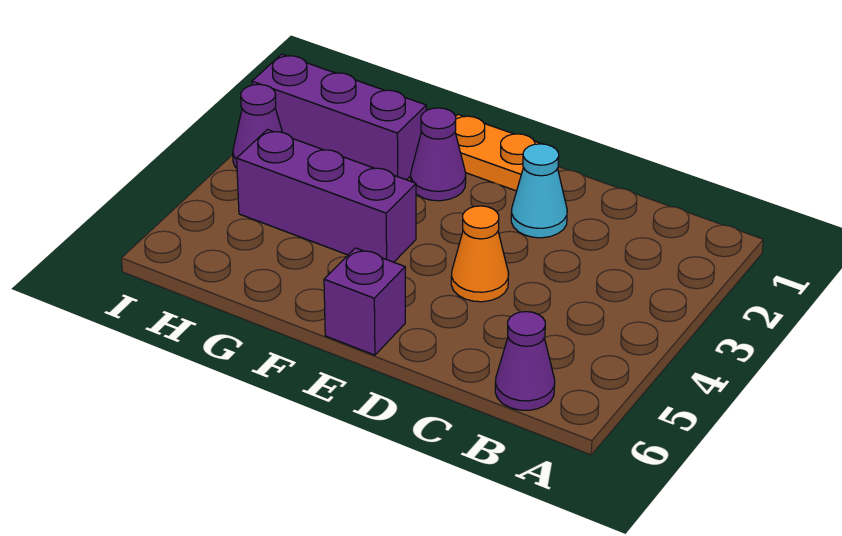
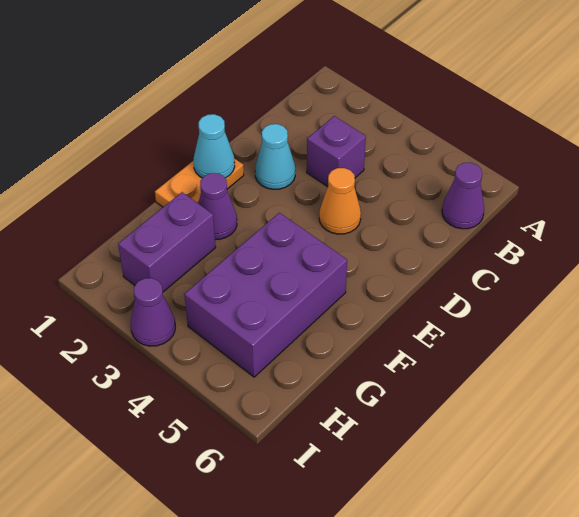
none -> cyan 1x1 cone [194,114,235,178]
purple 1x1 brick [324,248,405,355] -> purple 1x1 brick moved to [307,116,366,187]
purple 1x3 brick [237,130,416,262] -> purple 2x3 brick [184,213,347,377]
purple 1x3 brick [252,54,426,180] -> purple 1x2 brick [118,192,215,292]

